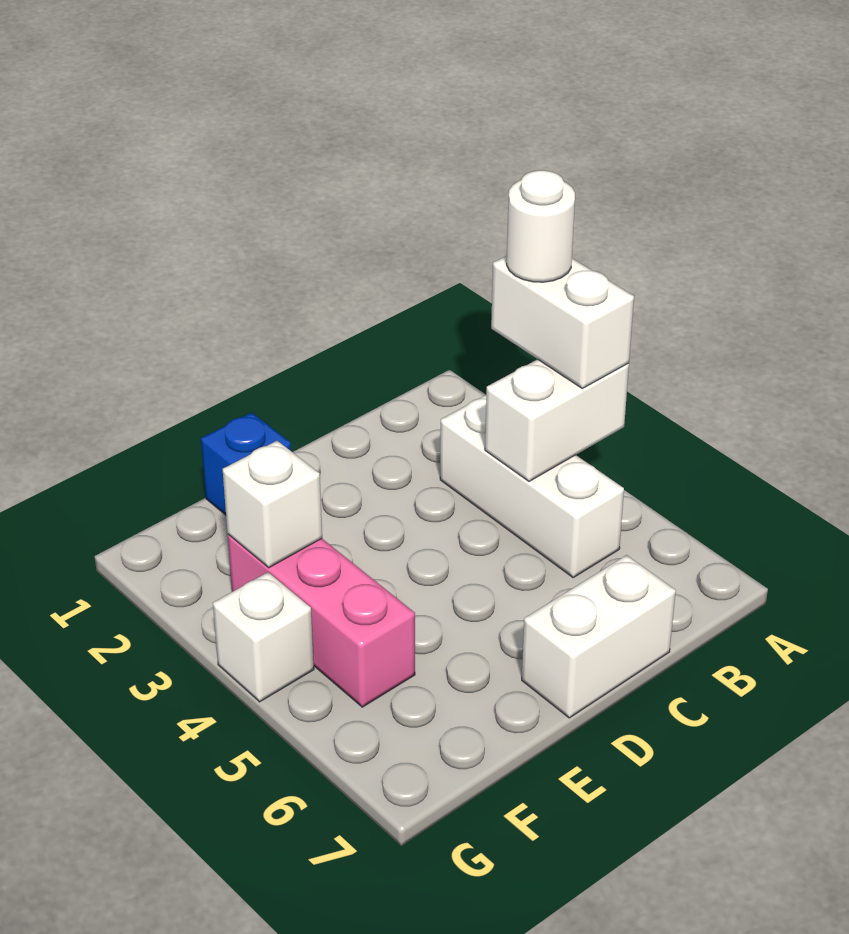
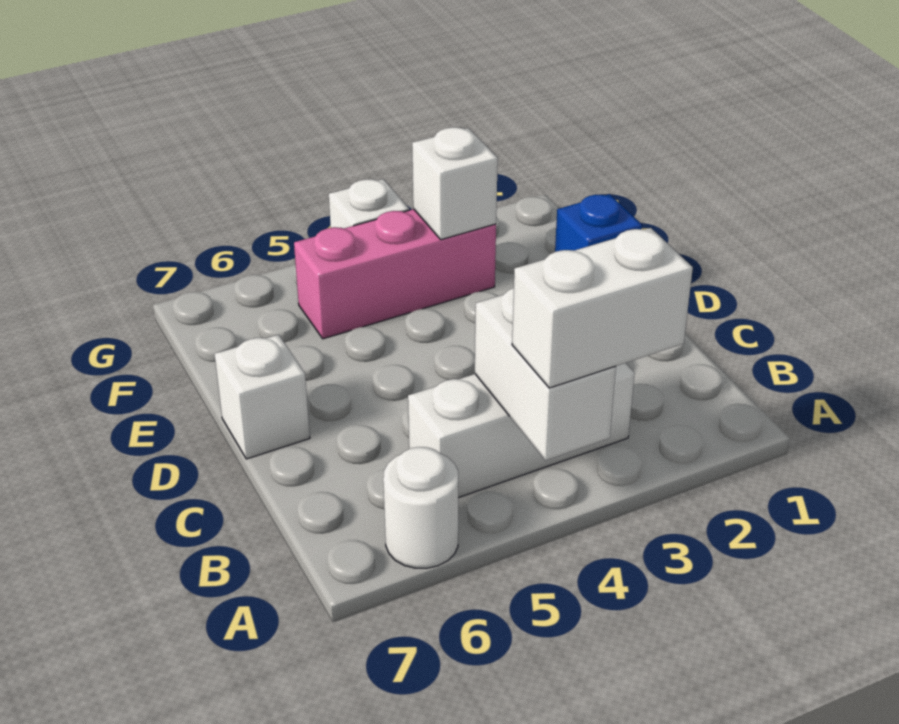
white 1x1 round brick [507,170,575,282] -> white 1x1 round brick moved to [383,447,458,568]
white 1x2 brick [522,555,676,718] -> white 1x1 brick [215,335,310,459]

